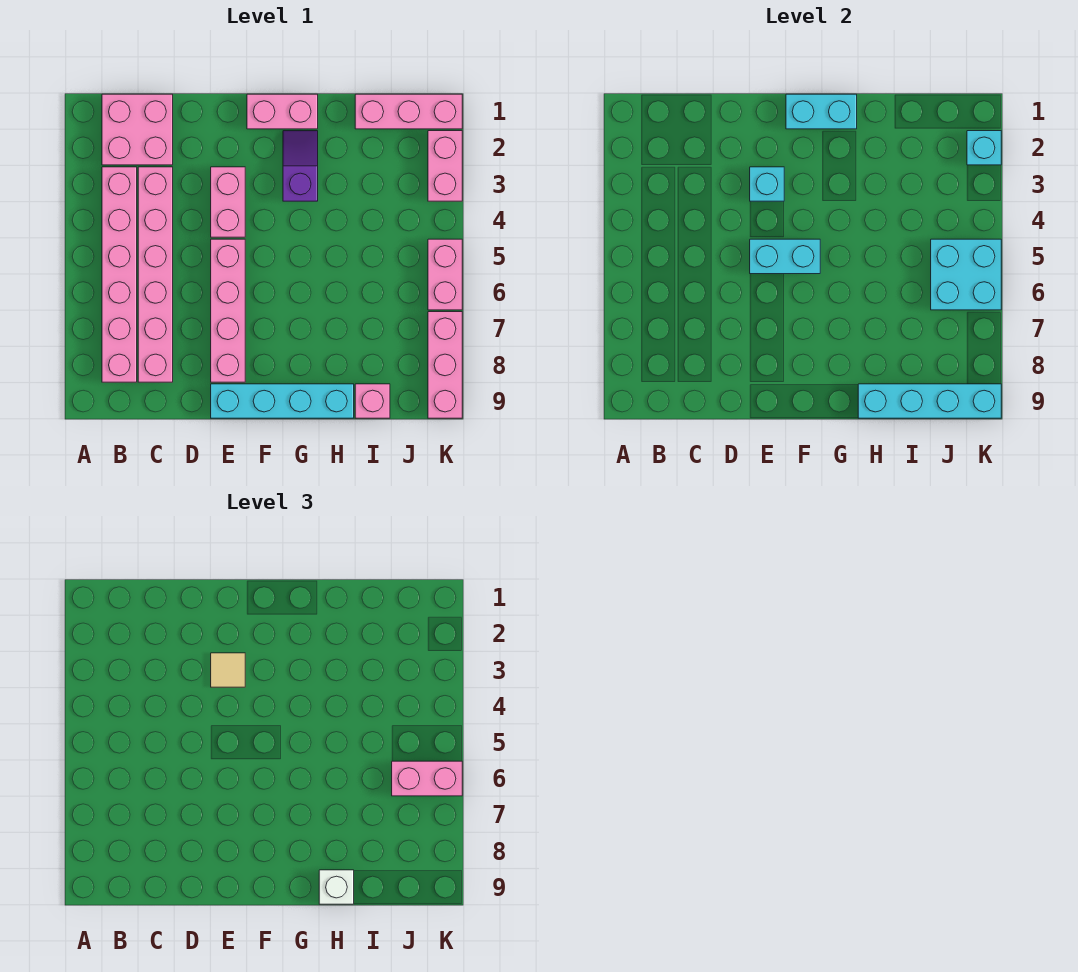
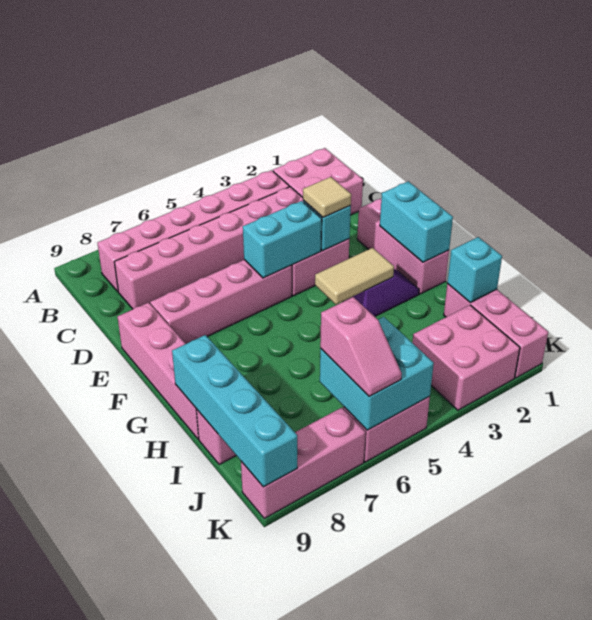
cyan 1x2 brick [750,239,820,274] -> cyan 1x2 brick turned to [243,201,322,278]
cyan 1x4 brick [211,384,354,418] -> pink 1x4 brick [117,303,199,439]
pink 1x2 brick [247,94,318,129] -> pink 1x3 brick [357,199,449,294]
none -> tan 1x2 tile [315,248,394,304]
white 1x1 brick [319,870,354,904] -> none
pink 1x2 brick [392,761,462,796] -> pink 1x2 slope [320,297,402,396]
pink 1x2 brick [428,131,462,201] -> pink 2x2 brick [412,305,520,410]
cyan 1x1 brick [967,131,1001,165] -> cyan 1x1 brick moved to [447,237,502,303]

